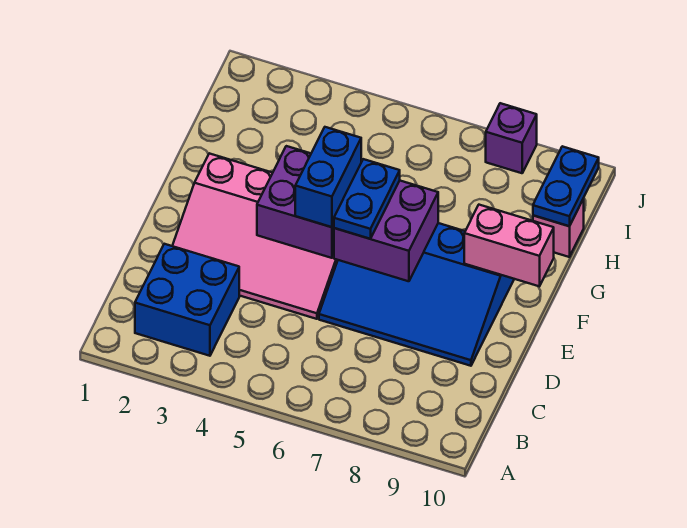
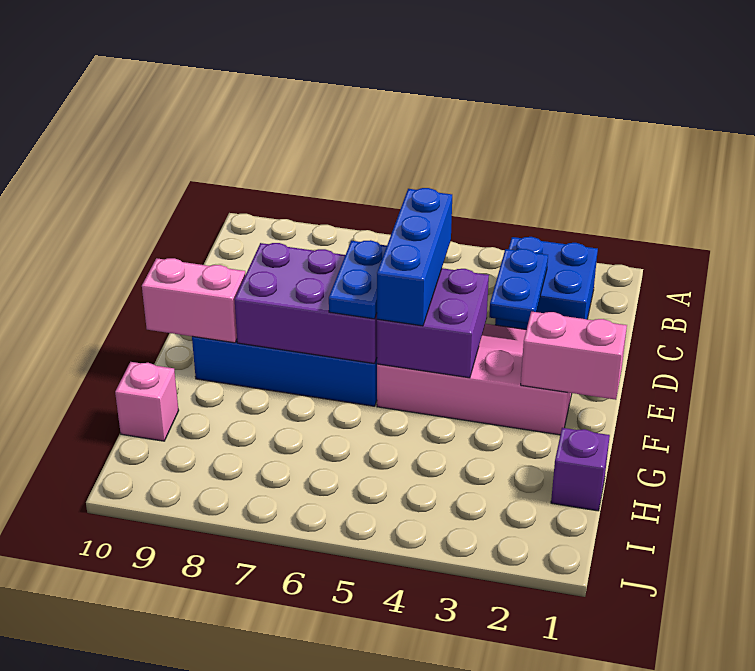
blue 1x2 brick [295,127,361,227] -> blue 1x3 brick [377,188,452,326]
purple 2x2 brick [334,181,438,281] -> purple 2x3 brick [234,243,377,364]
none -> pink 1x2 brick [521,312,627,400]
blue 1x2 plate [533,146,599,226] -> blue 1x2 plate moved to [489,249,548,323]
purple 1x1 brick [486,103,537,173] -> purple 1x1 brick moved to [551,428,610,511]

